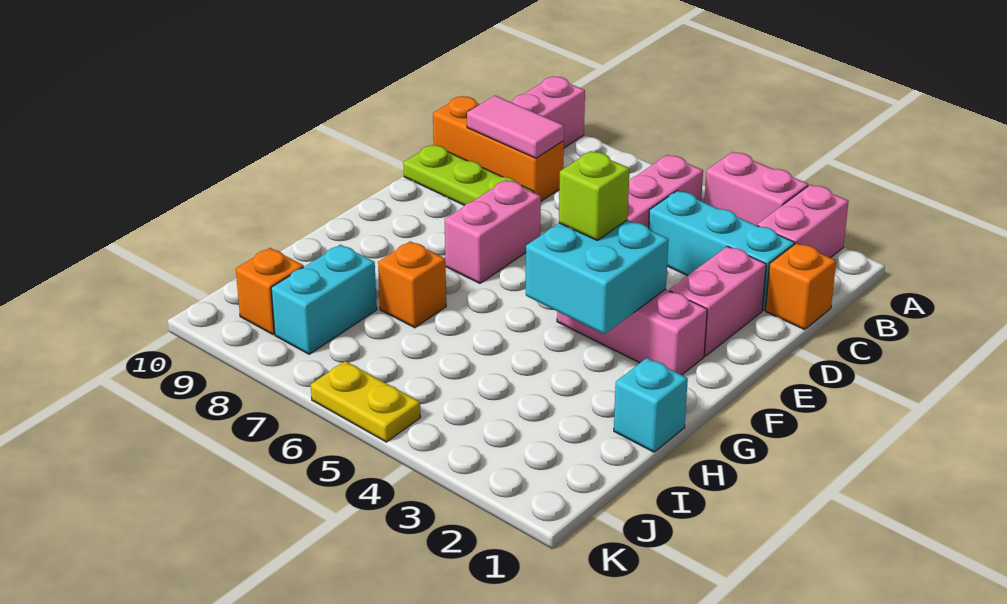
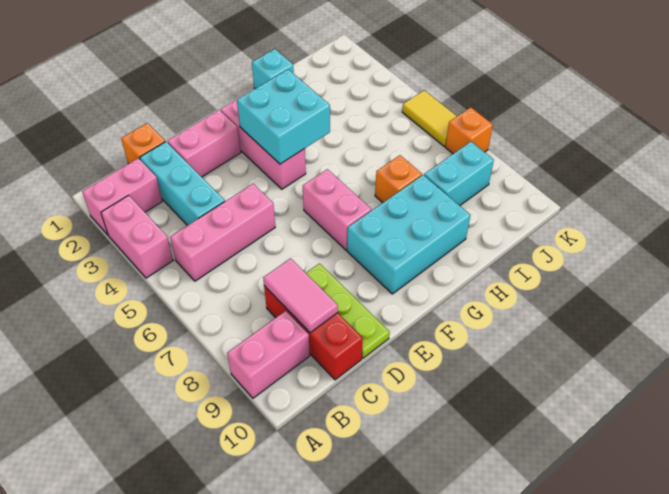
orange 1x3 brick [433,96,564,201] -> red 1x3 brick [264,286,363,380]
pink 1x2 brick [445,180,541,283] -> pink 1x2 brick turned to [303,169,371,250]
lime 1x1 brick [559,151,630,240] -> none
none -> cyan 2x3 brick [347,175,470,294]
orange 1x1 brick [236,248,304,335] -> orange 1x1 brick moved to [445,107,493,154]
yellow 1x2 plate [311,361,421,442] -> yellow 1x2 tile [402,90,457,146]

